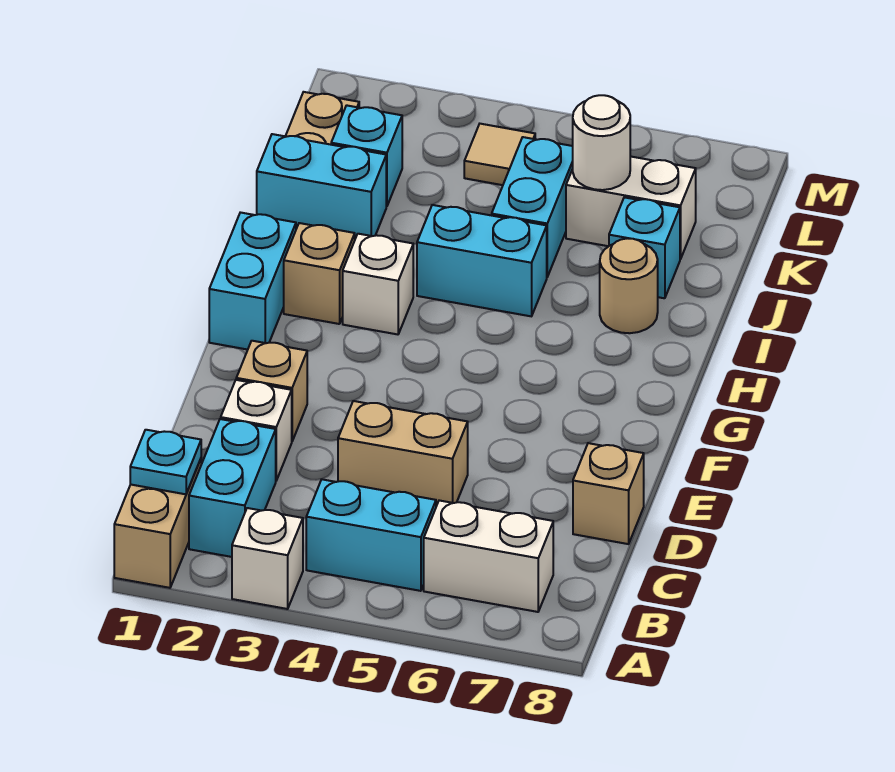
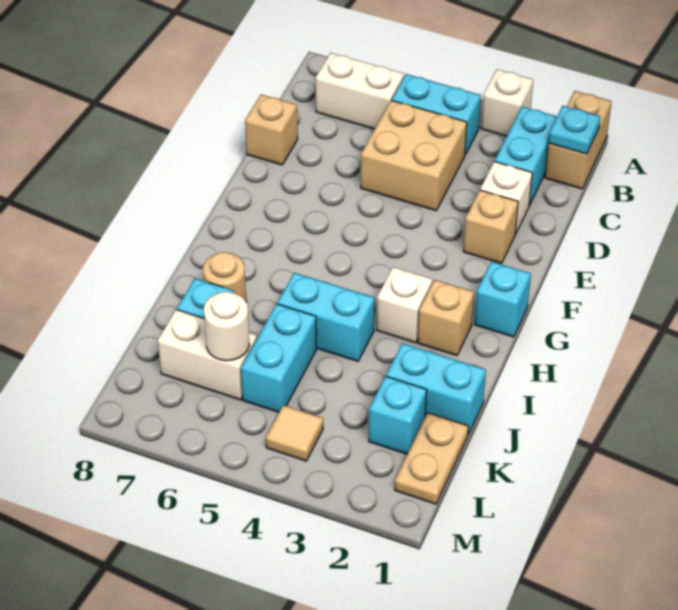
tan 1x2 brick [338,401,468,506] -> tan 2x2 brick [361,100,467,211]
cyan 1x2 brick [209,212,296,350] -> cyan 1x1 brick [474,262,531,337]

